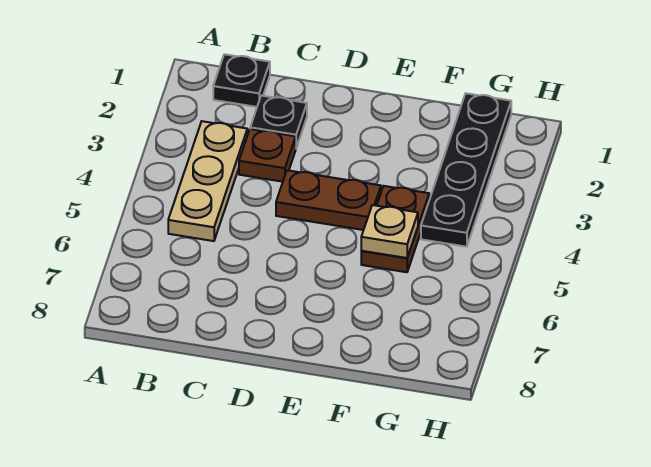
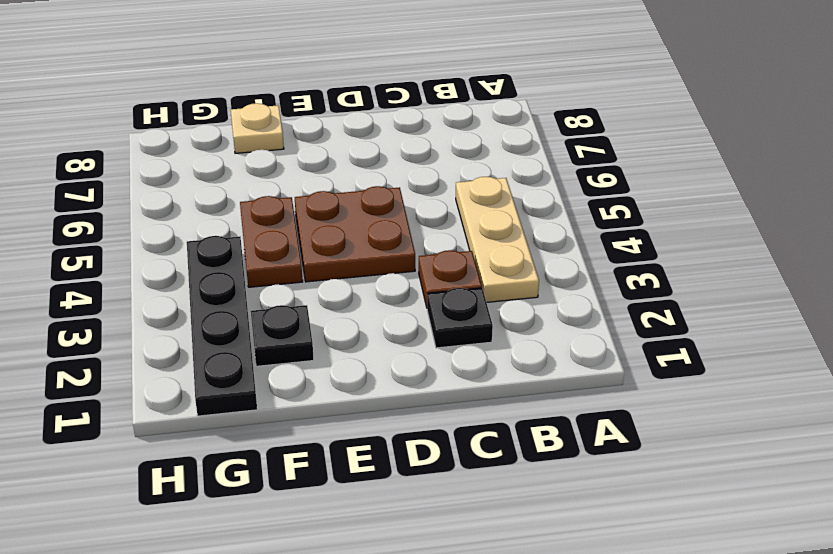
black 1x1 plate [213,54,270,107] -> black 1x1 plate moved to [251,305,314,366]
brown 1x2 plate [276,170,381,230] -> brown 2x2 plate [295,186,415,282]
tan 1x1 plate [361,205,418,258] -> tan 1x1 plate moved to [231,103,284,153]

